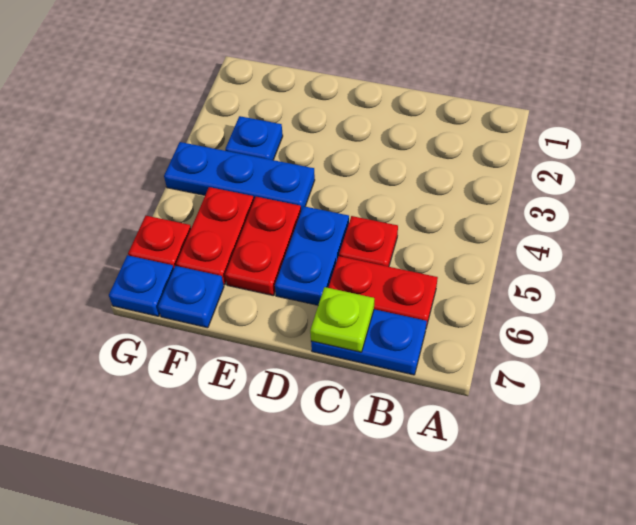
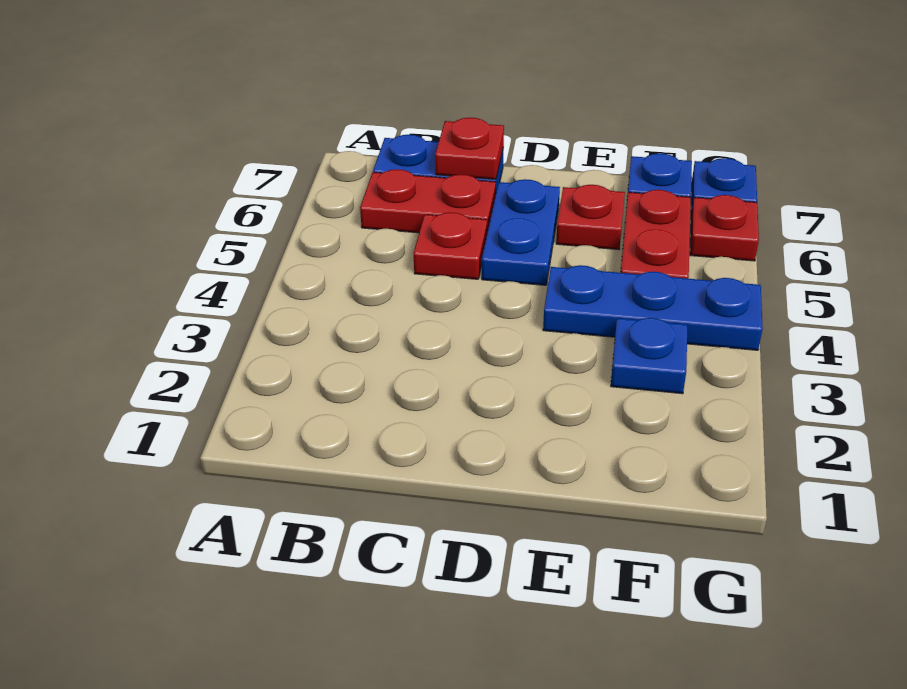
lime 1x1 plate [310,287,374,352] -> red 1x1 plate [435,118,504,179]
red 1x2 plate [225,197,301,296] -> red 1x1 plate [556,185,625,249]

